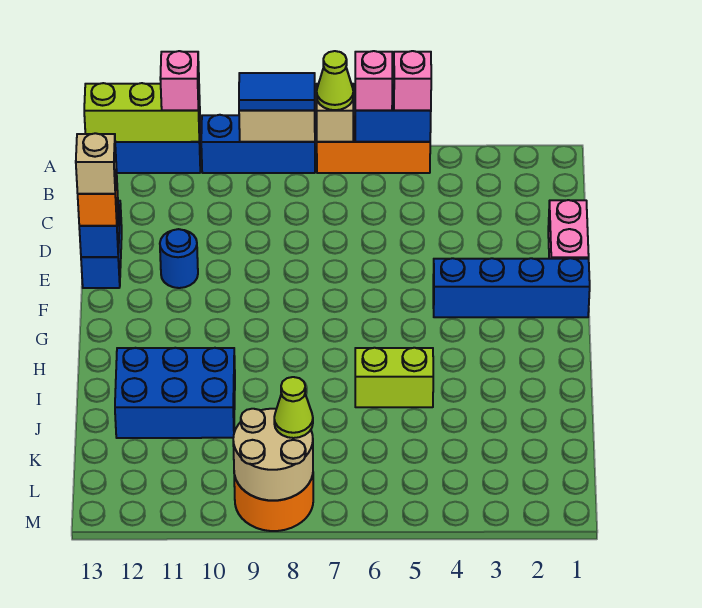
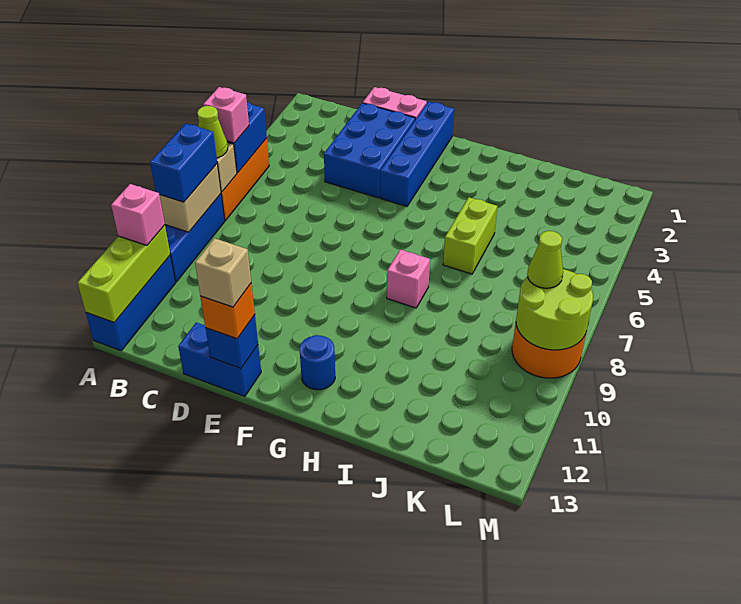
pink 1x1 brick [394,51,431,110] -> pink 1x1 brick moved to [387,250,430,308]
blue 1x2 tile [239,73,315,110] -> blue 1x2 brick [150,124,217,202]
blue 1x1 round brick [160,229,198,288] -> blue 1x1 round brick moved to [300,335,335,390]
blue 2x3 brick [115,348,235,438] -> blue 2x3 brick moved to [324,103,415,198]
tan 2x2 round brick [233,409,313,501] -> lime 2x2 round brick [516,269,593,350]

